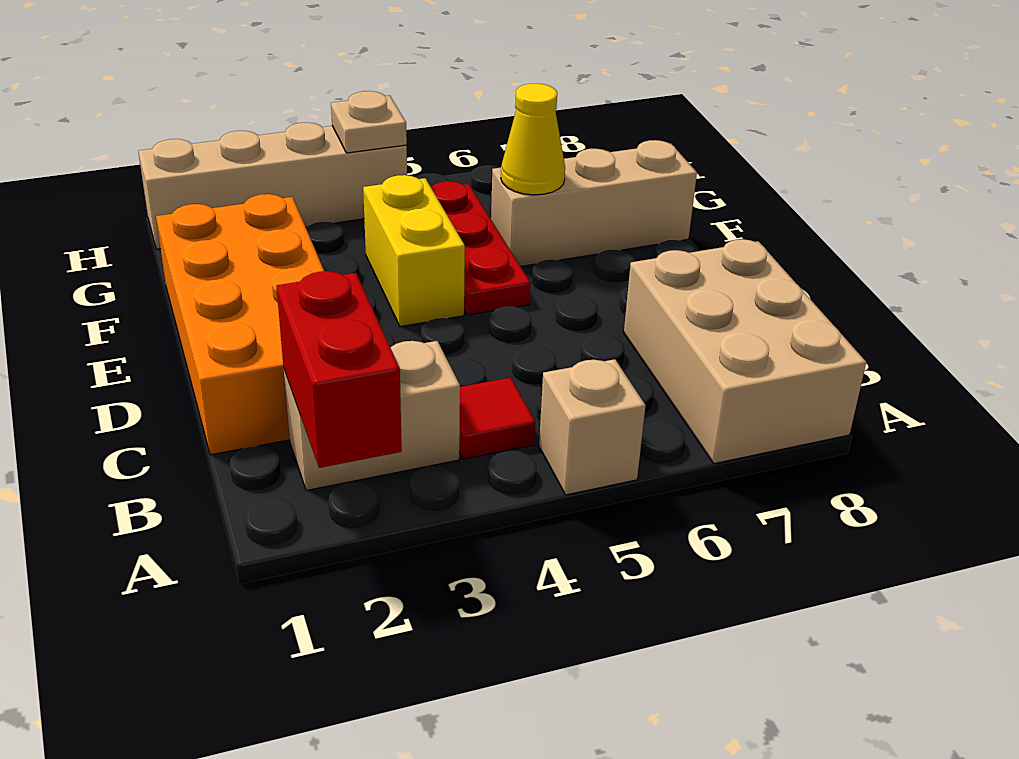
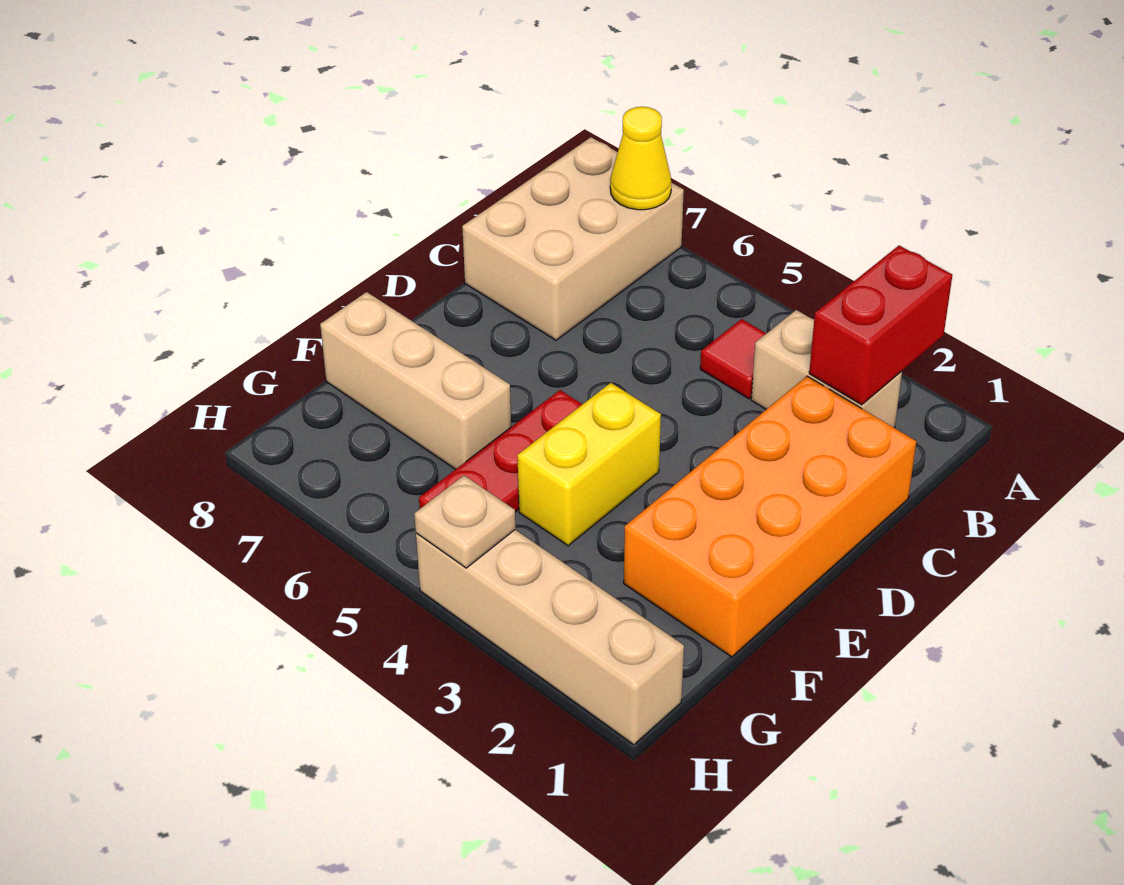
tan 1x1 brick [539,359,646,495] -> none
yellow 1x1 cone [501,83,565,195] -> yellow 1x1 cone moved to [610,107,671,210]

